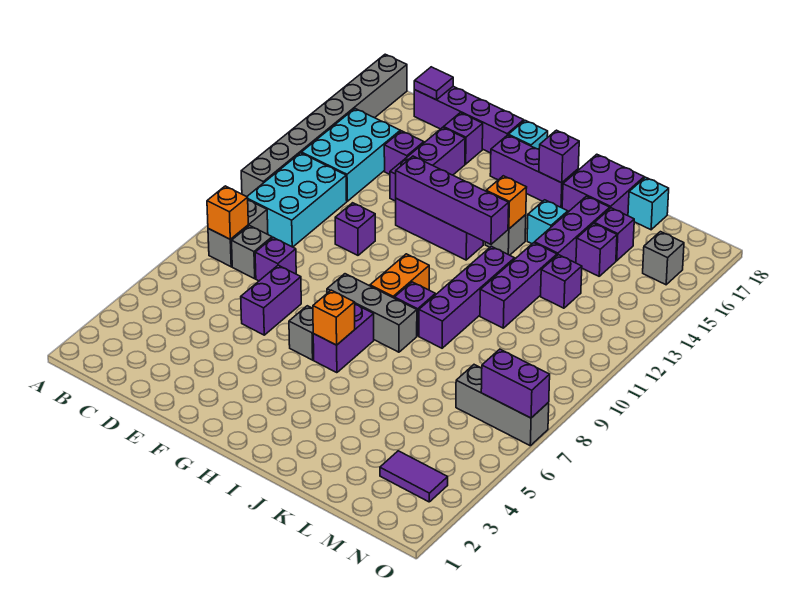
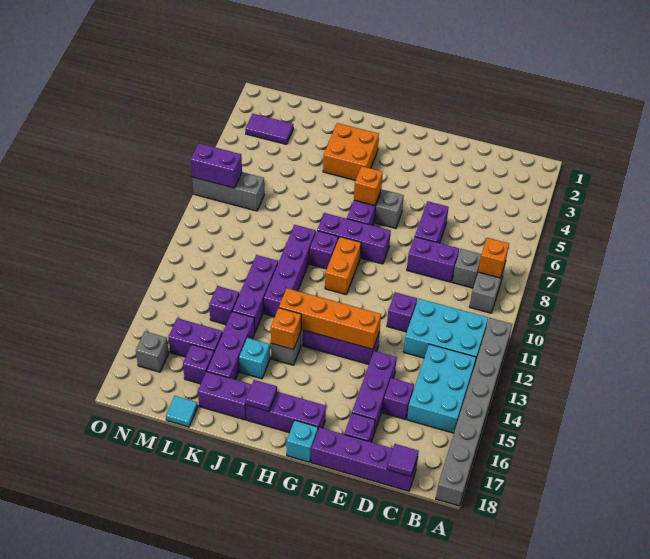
cyan 2x3 brick [247,153,347,247] -> cyan 2x3 brick turned to [403,299,488,363]
purple 1x1 brick [255,237,296,281] -> purple 1x2 brick [407,237,459,282]
purple 1x4 brick [396,156,509,244] -> orange 1x4 brick [279,288,381,349]
grey 1x3 brick [327,274,417,352] -> purple 1x3 brick [317,213,391,264]
none -> orange 2x2 brick [323,123,379,180]
purple 1x1 brick [539,130,579,183] -> purple 1x1 tile [246,380,277,411]
purple 2x2 brick [562,154,644,216] -> purple 1x2 brick [198,371,252,420]
purple 1x1 brick [576,223,617,276] -> purple 1x2 brick [168,318,223,357]
cyan 1x1 brick [628,177,669,230] -> cyan 1x1 tile [166,396,198,427]

